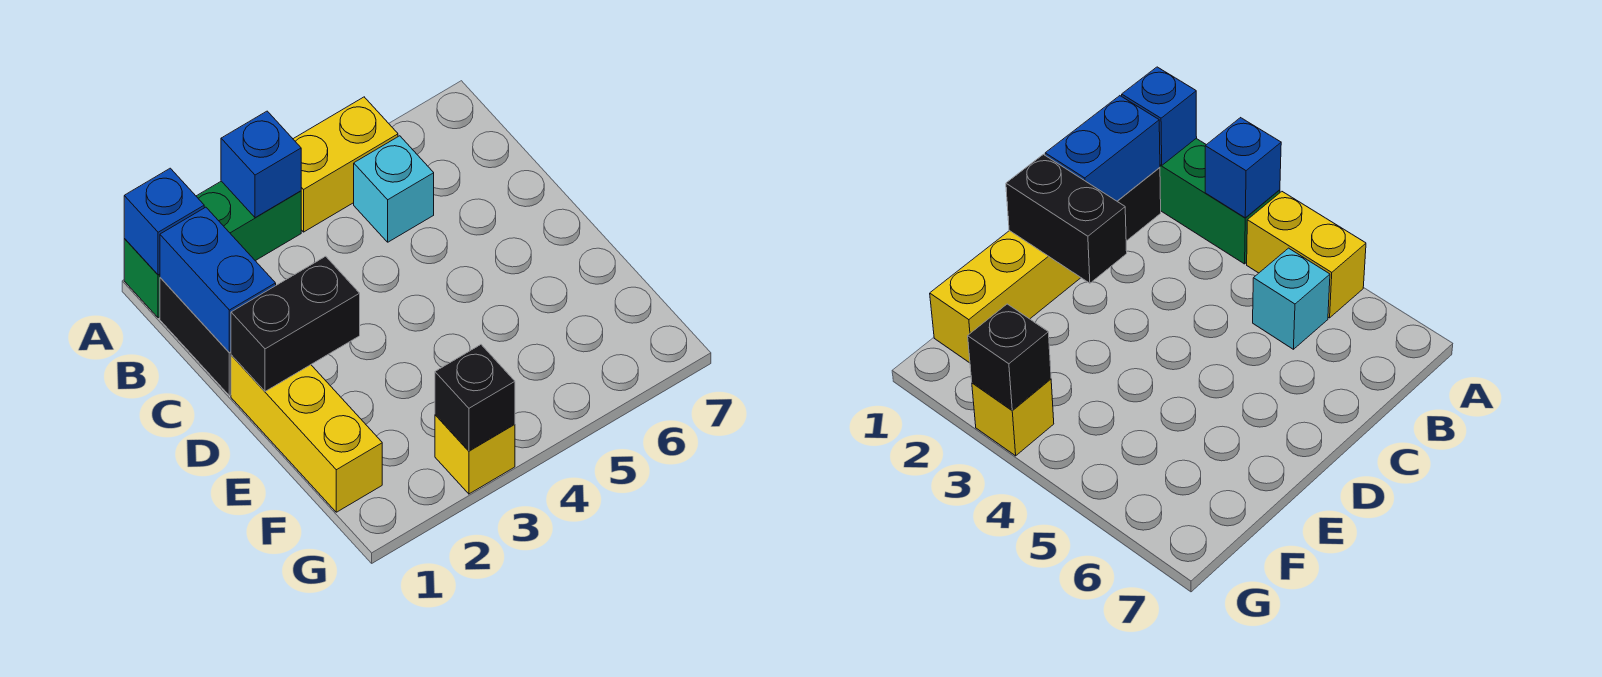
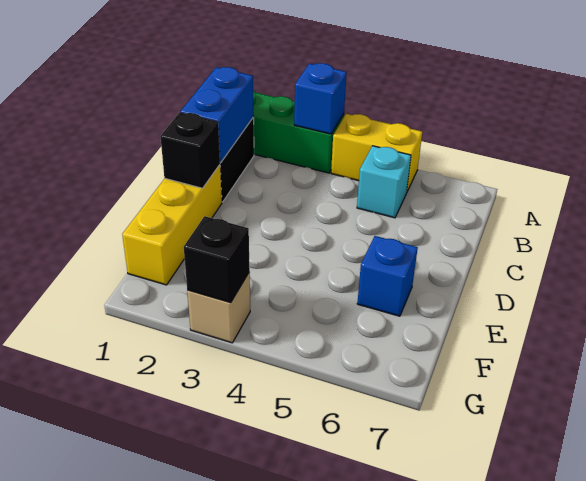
blue 1x1 brick [124,168,204,275] -> blue 1x1 brick moved to [357,236,418,316]
black 1x2 brick [231,256,360,391] -> black 1x1 brick [160,112,220,188]
yellow 1x1 brick [435,415,515,494] -> tan 1x1 brick [187,272,250,343]

